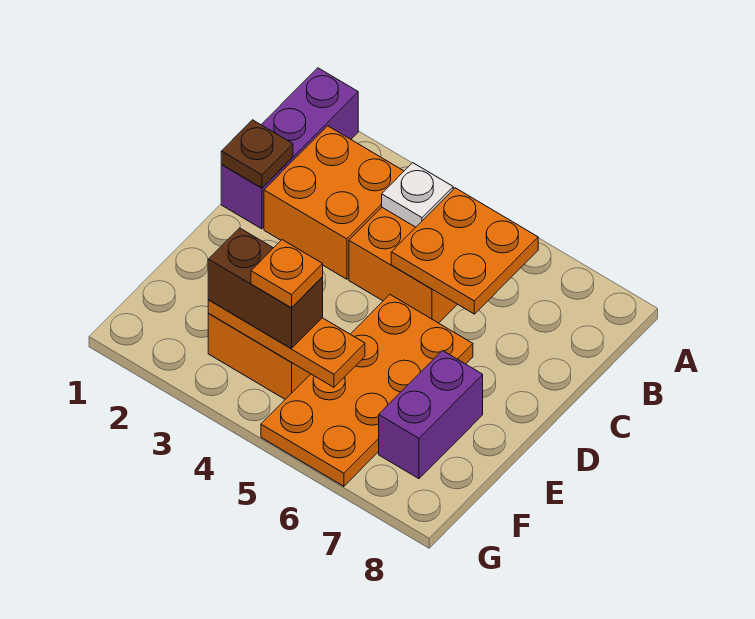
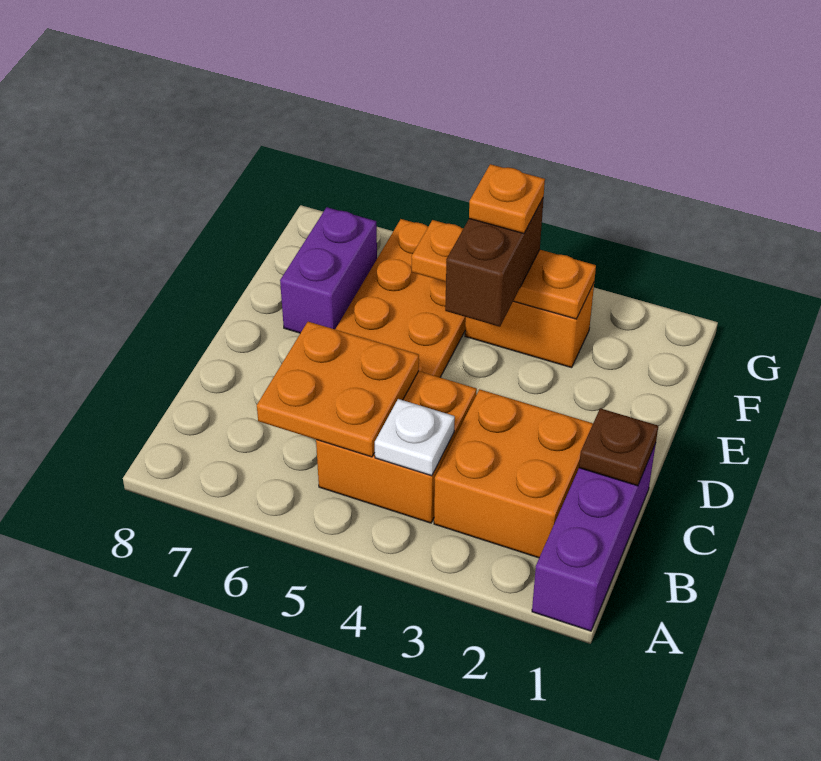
brown 1x2 brick [208,228,323,349] -> brown 1x2 brick turned to [445,198,544,327]

